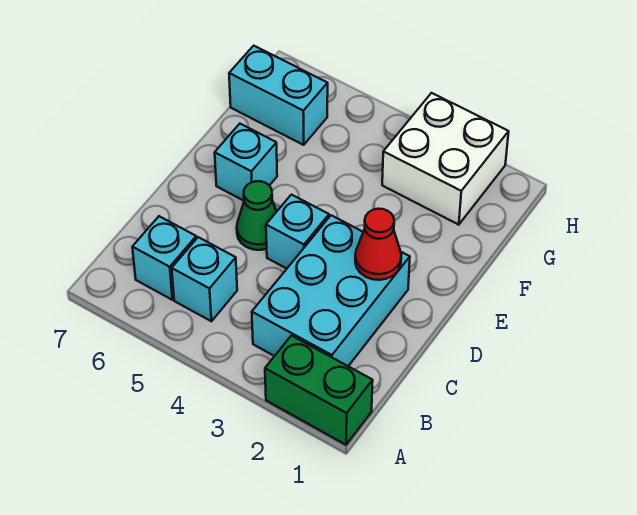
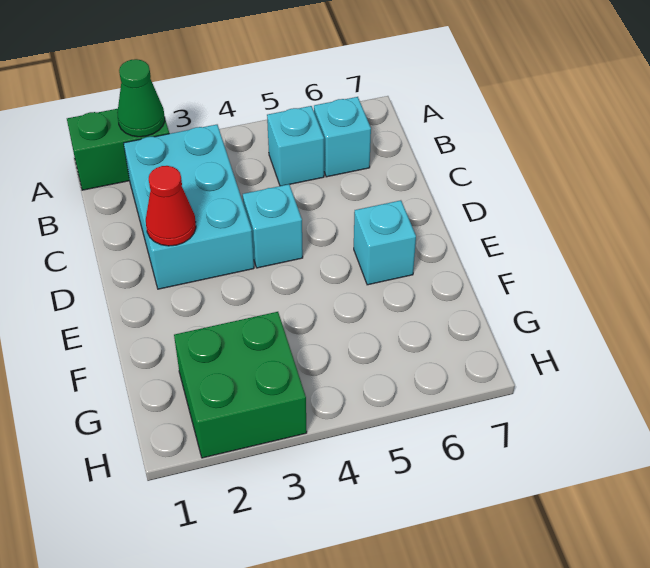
green 1x1 cone [237,181,276,250] -> green 1x1 cone moved to [117,59,165,137]
white 2x2 brick [382,93,509,225] -> green 2x2 brick [174,312,307,458]
cyan 1x2 brick [229,46,328,145] -> none

